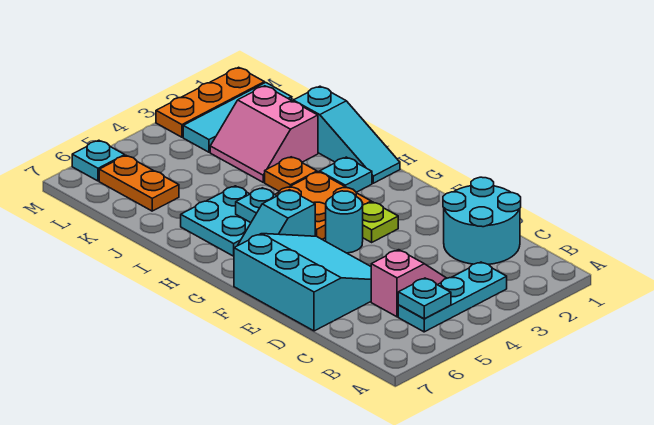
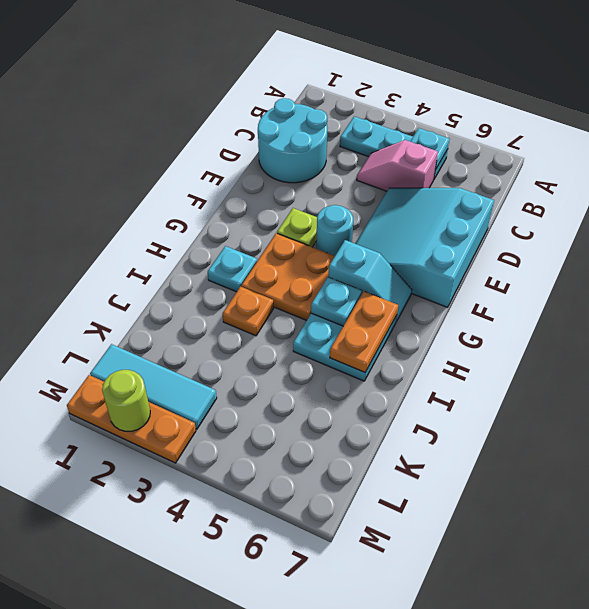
cyan 1x3 slope [293,86,400,183] -> none
pink 2x2 slope [210,86,318,182] -> none
orange 1x2 plate [99,156,179,211] -> orange 1x2 plate moved to [330,292,398,372]
none -> lime 1x1 round brick [102,370,150,431]
cyan 1x1 plate [72,140,125,181] -> none

